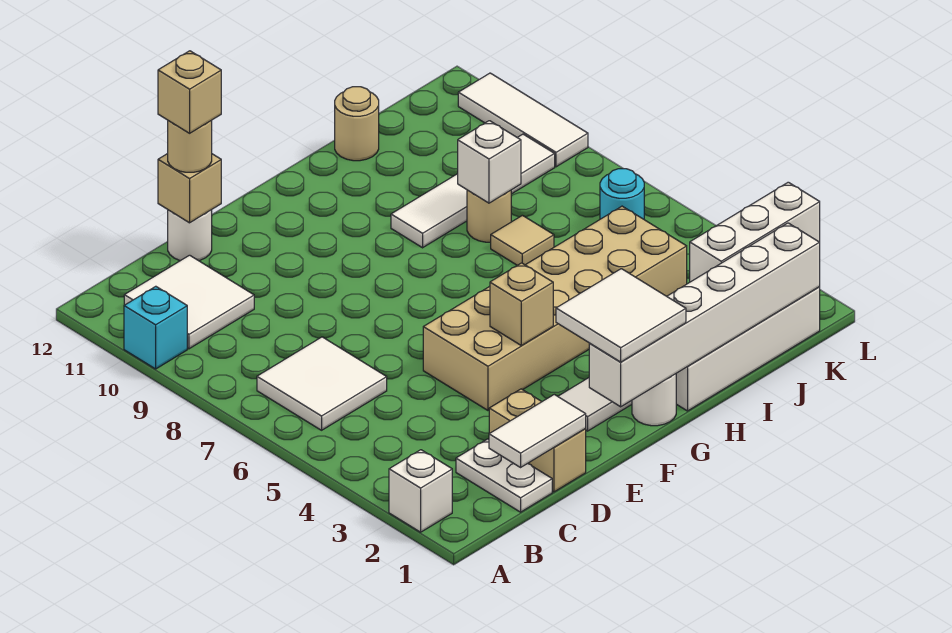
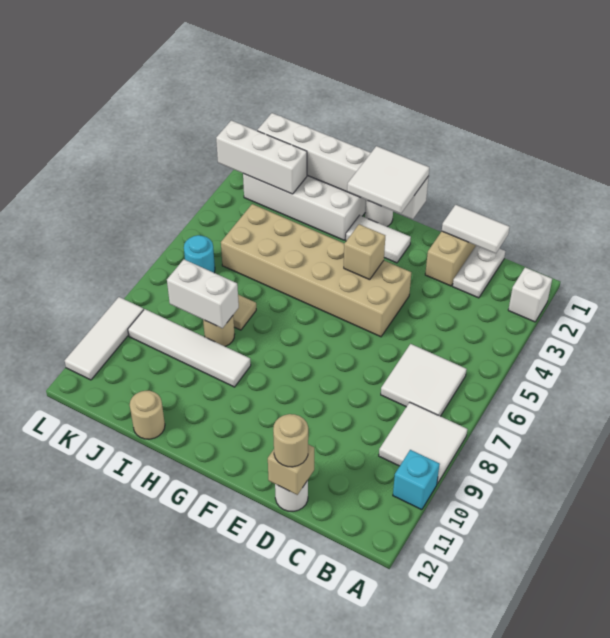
white 2x2 tile [124,255,254,349] -> white 2x2 tile moved to [379,402,467,484]
tan 1x1 brick [158,51,221,133] -> none
white 1x1 brick [458,121,521,203] -> white 1x2 brick [167,259,239,328]

